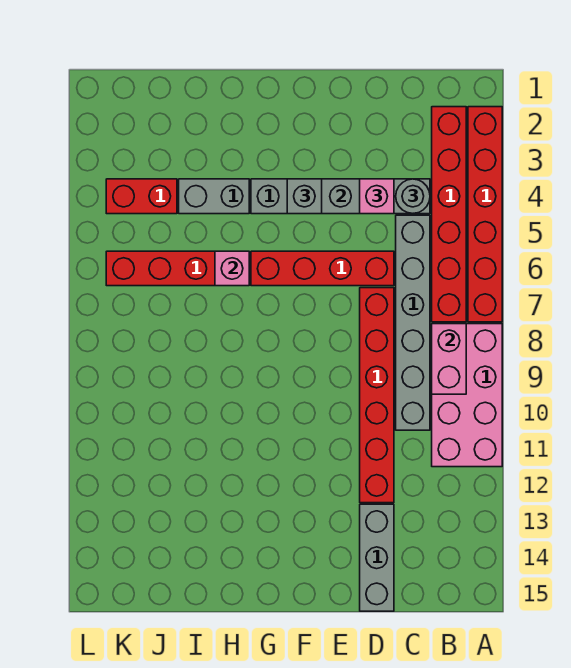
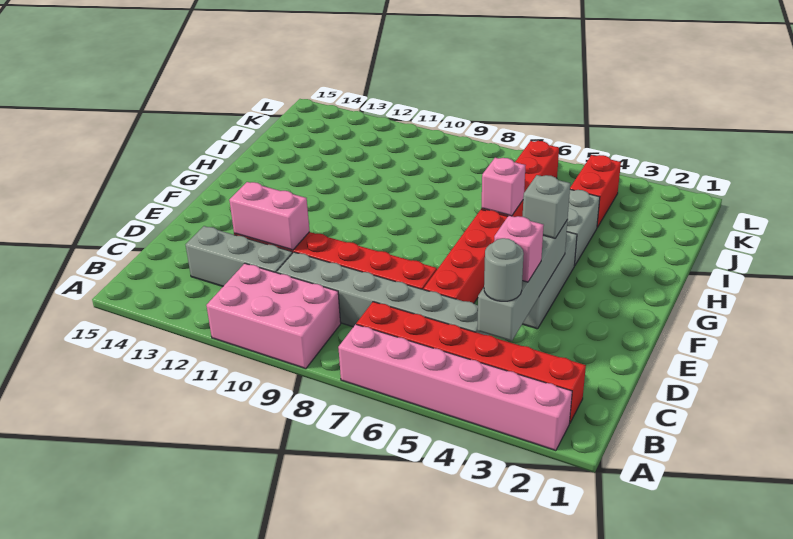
red 1x6 brick [468,107,502,322] -> pink 1x6 brick [338,324,572,451]
pink 2x4 brick [432,324,502,467] -> pink 2x3 brick [206,263,341,369]
pink 1x2 brick [432,324,466,394] -> pink 1x2 brick moved to [229,182,310,250]
grey 1x3 brick [360,504,394,611] -> grey 1x3 brick moved to [186,226,292,286]

